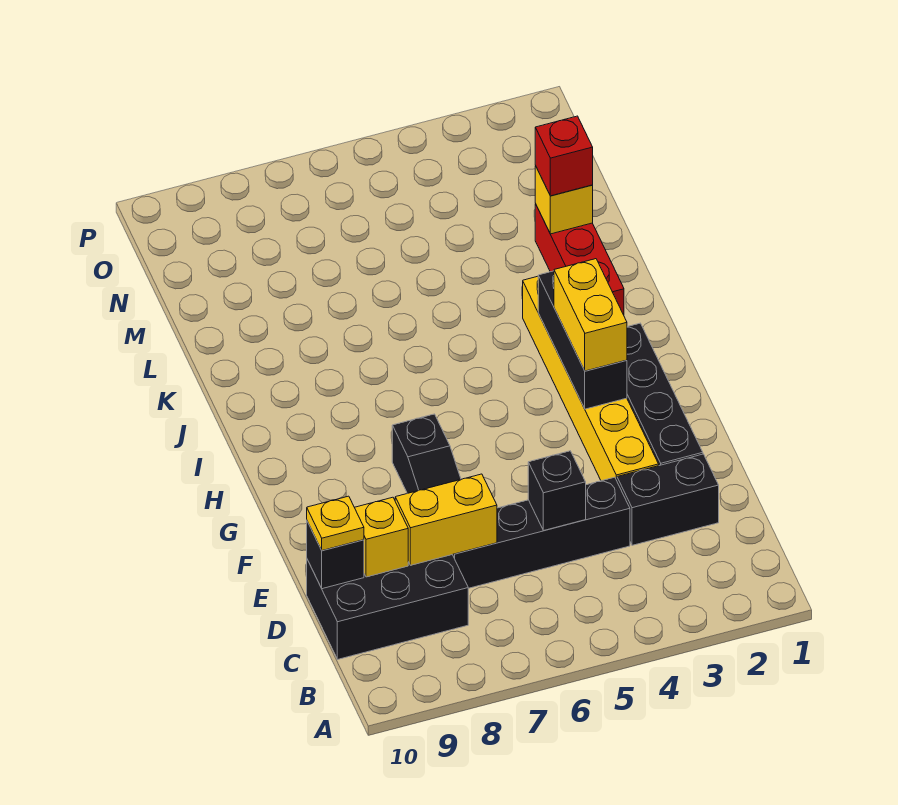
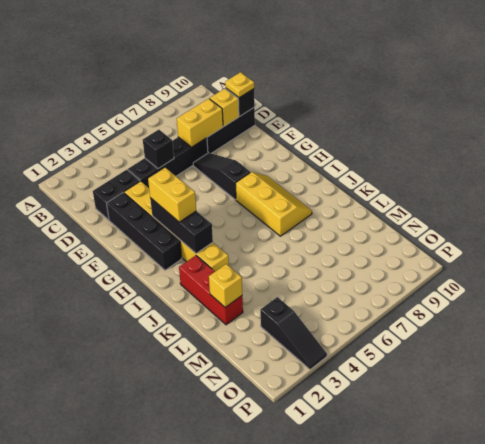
none -> yellow 2x3 slope [236,172,312,236]
red 1x1 brick [535,116,593,196] -> none
none -> black 1x3 slope [260,297,327,369]

